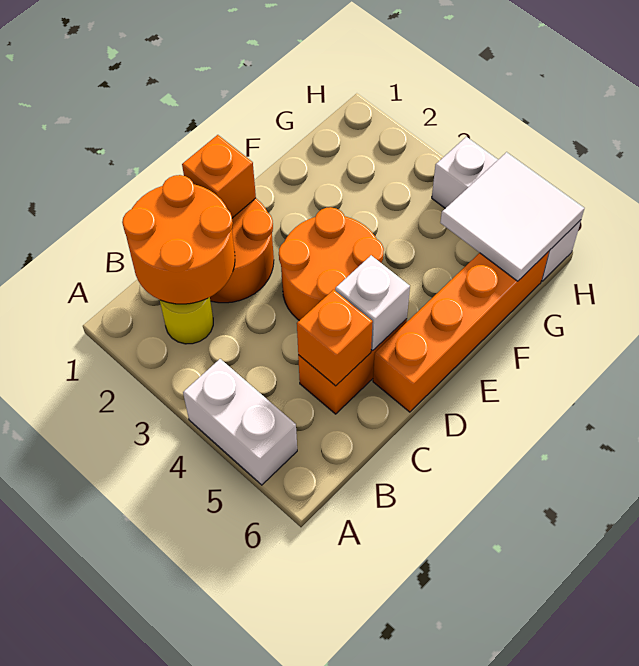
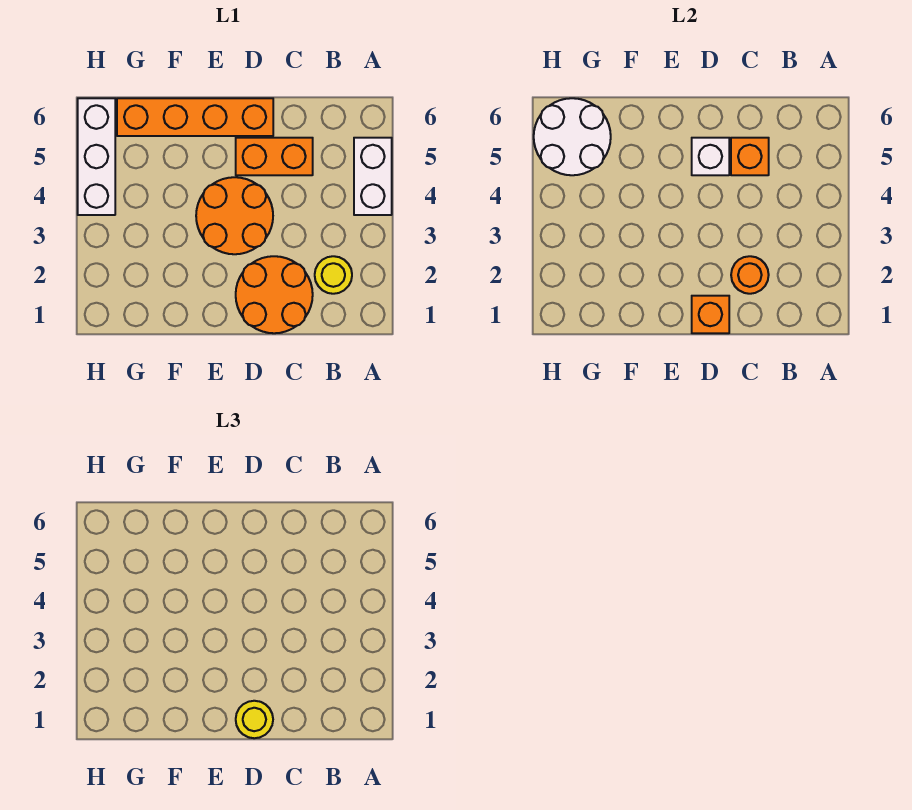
orange 2x2 round brick [122,175,235,304] -> orange 1x1 round brick [731,256,769,294]
none -> yellow 1x1 round brick [236,701,273,738]
white 2x2 tile [440,152,584,281] -> white 2x2 round brick [534,98,611,175]

